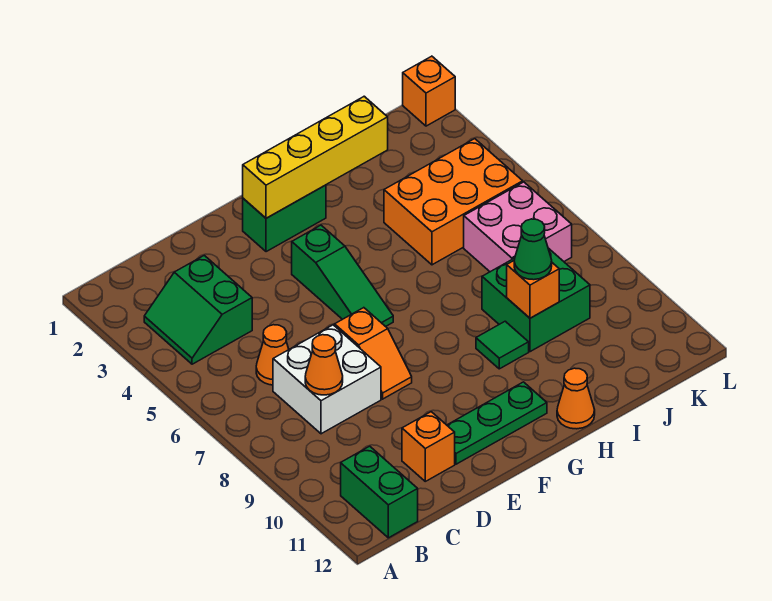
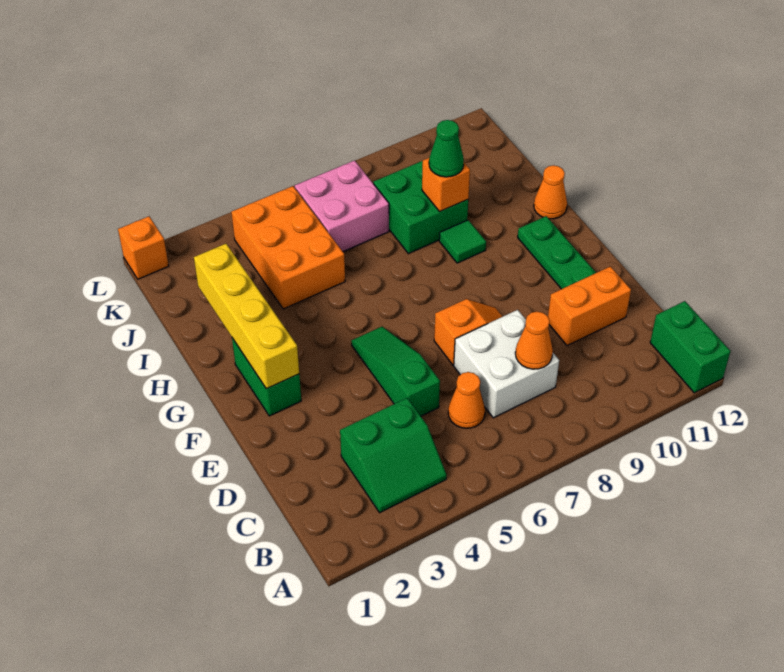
green 1x2 brick [341,446,418,538] -> green 1x2 brick turned to [650,301,731,393]
orange 1x1 brick [402,412,455,481] -> orange 1x2 brick [548,266,631,346]
green 1x3 slope [292,225,393,327] -> green 1x3 slope turned to [351,327,440,416]

